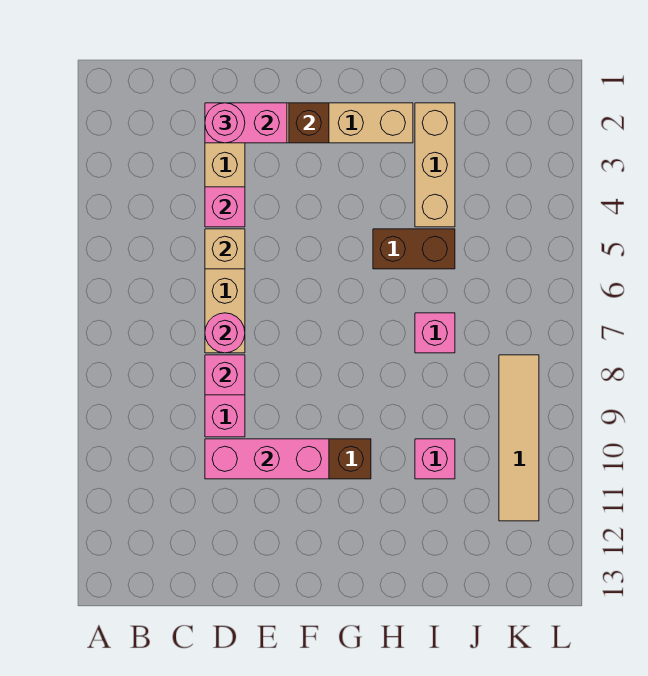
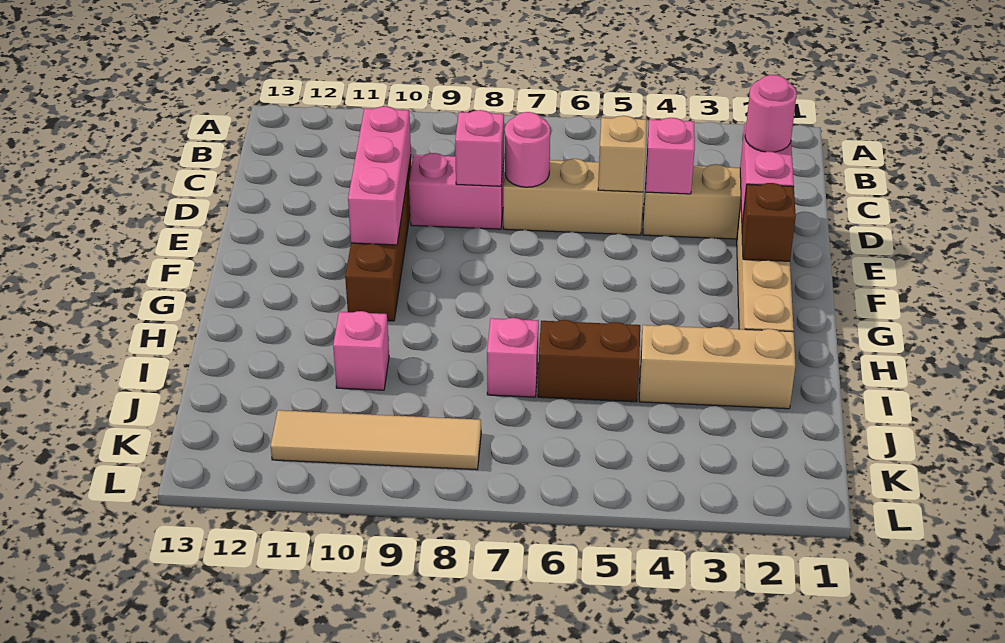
brown 1x2 brick [373,229,455,269] -> brown 1x2 brick turned to [538,320,640,402]

